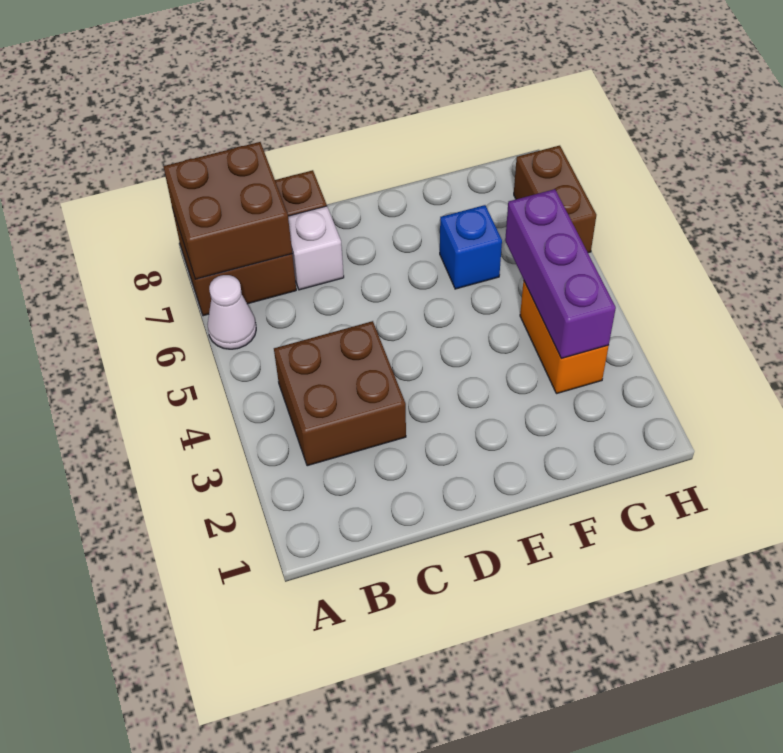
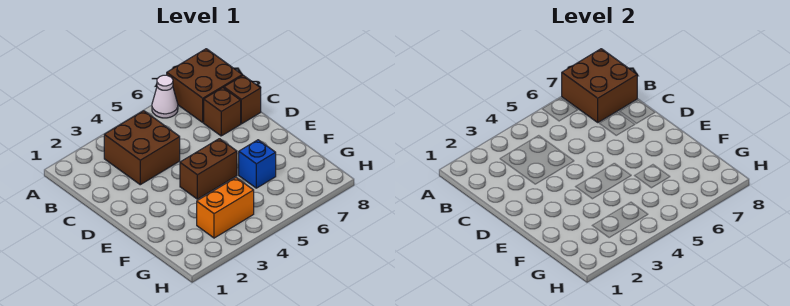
white 1x1 brick [288,206,344,290] -> brown 1x1 brick [204,88,241,136]
purple 1x3 brick [505,189,616,359] -> none
brown 1x2 brick [514,146,596,253] -> brown 1x2 brick moved to [180,139,237,199]

